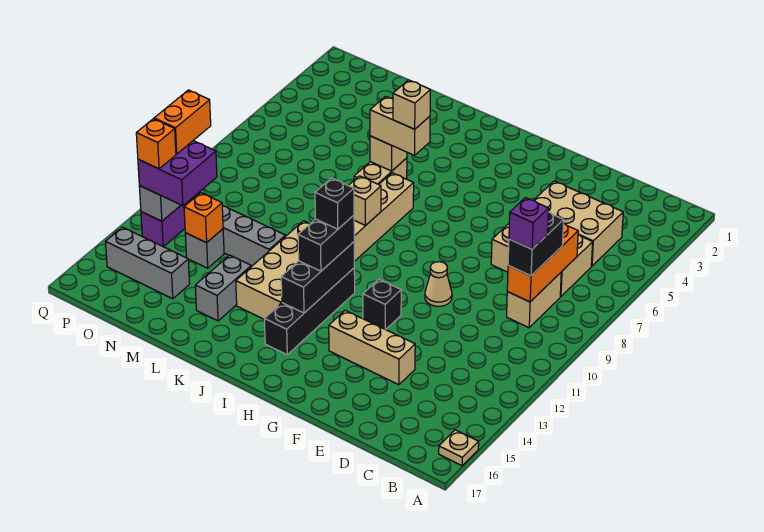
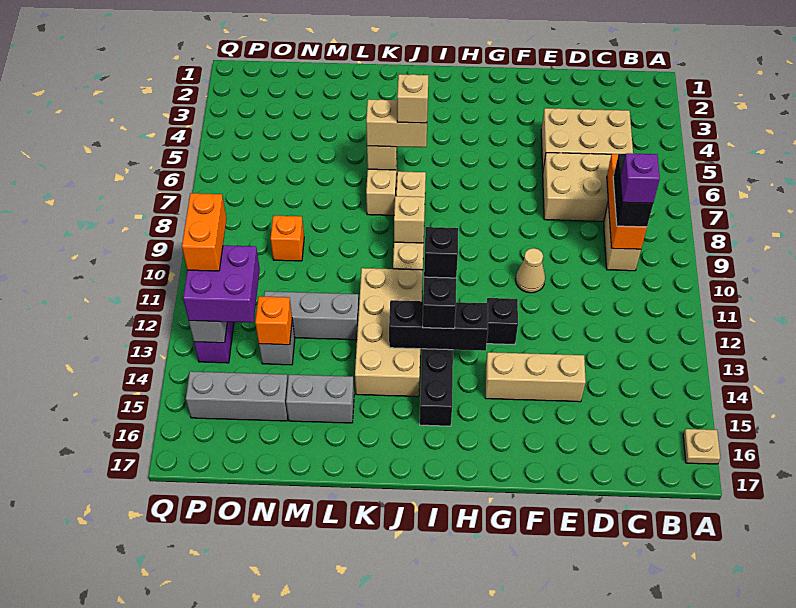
black 1x3 brick [281,242,354,313] -> black 1x3 brick turned to [389,300,488,351]
grey 1x2 brick [195,255,251,321] -> grey 1x2 brick turned to [286,374,354,423]
orange 1x1 brick [136,119,176,169] -> orange 1x1 brick moved to [271,215,304,261]

